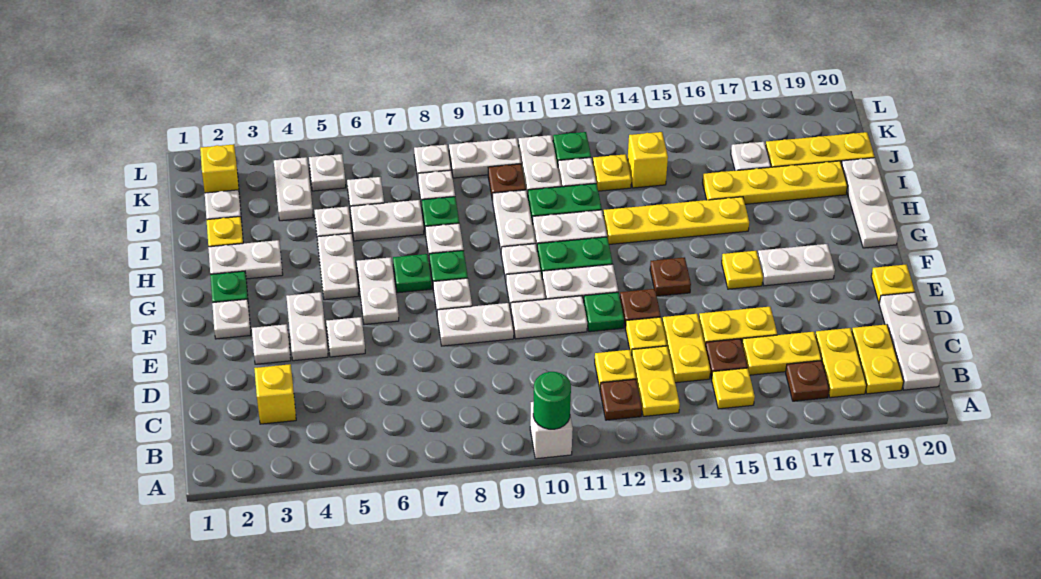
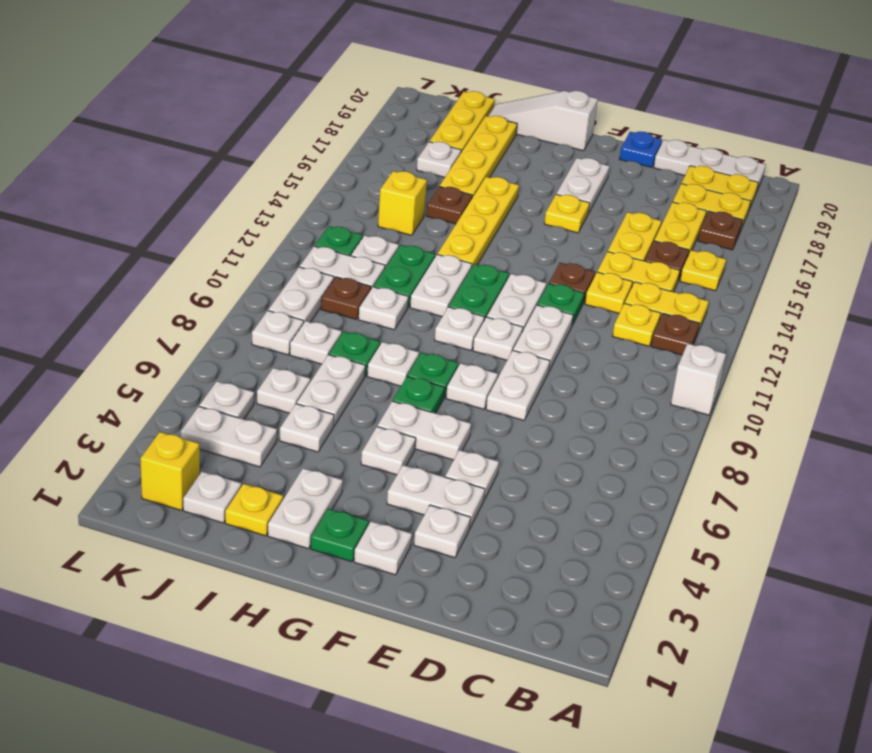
green 1x1 round brick [533,372,571,429] -> none
yellow 1x1 brick [254,364,296,424] -> none
yellow 1x1 plate [871,264,915,303] -> blue 1x1 plate [620,131,662,167]
brown 1x1 plate [650,257,691,296] -> brown 1x1 plate moved to [426,186,472,224]
white 1x2 plate [317,233,359,300] -> white 1x1 plate [361,427,416,475]
white 1x3 plate [842,158,898,248] -> white 1x3 slope [489,91,598,151]
white 1x2 plate [493,190,536,250] -> white 1x1 plate [359,287,409,330]
yellow 1x1 plate [593,154,631,191] -> none

